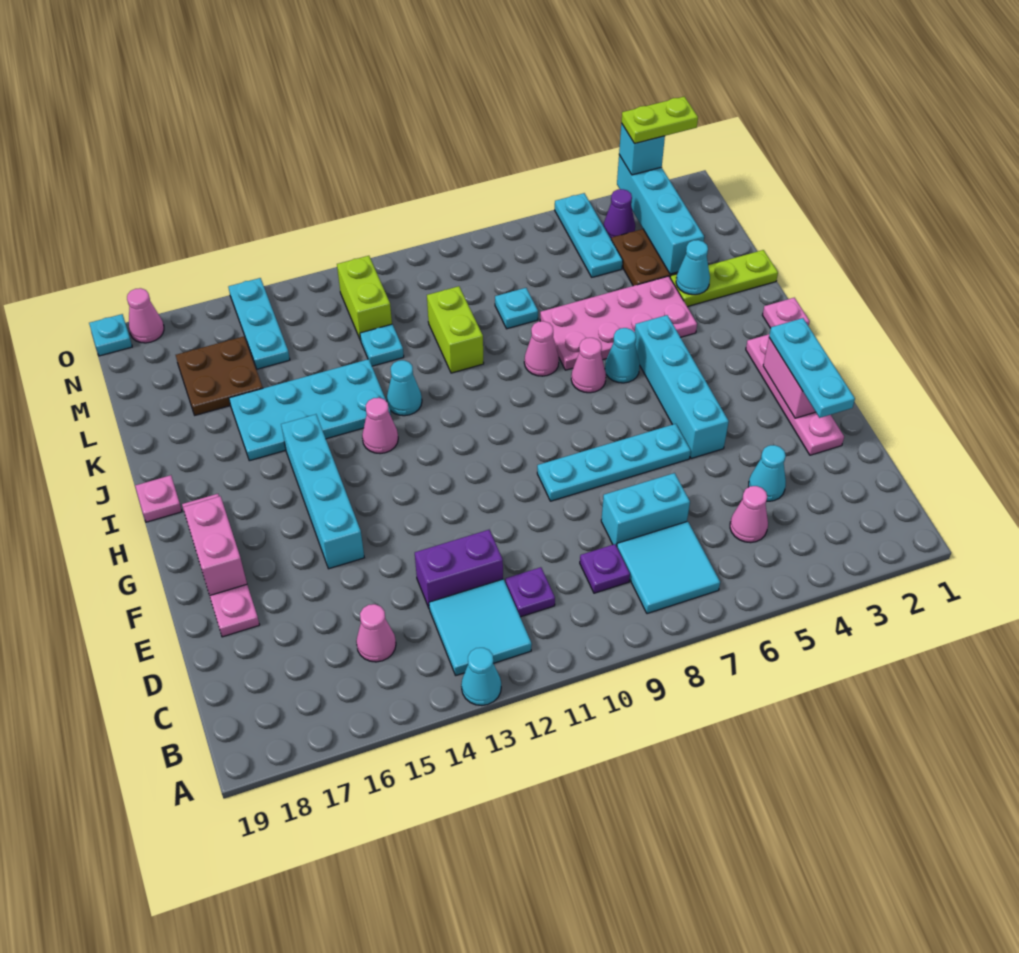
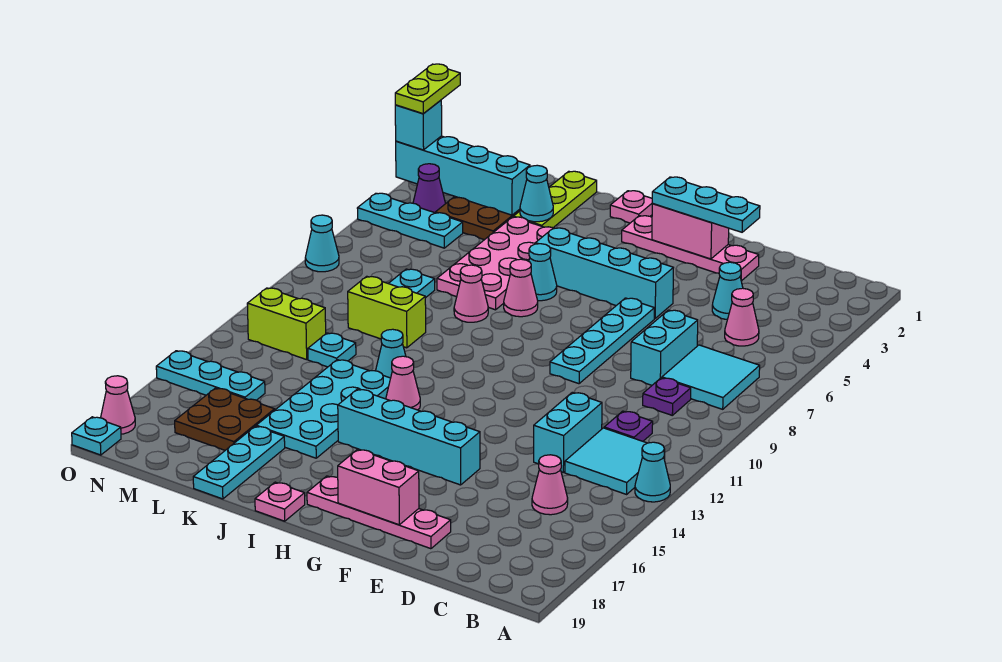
purple 1x2 brick [415,530,503,608] -> cyan 1x2 brick [534,392,602,472]
none -> cyan 1x3 plate [193,426,285,499]
none -> cyan 1x1 cone [305,215,339,272]

